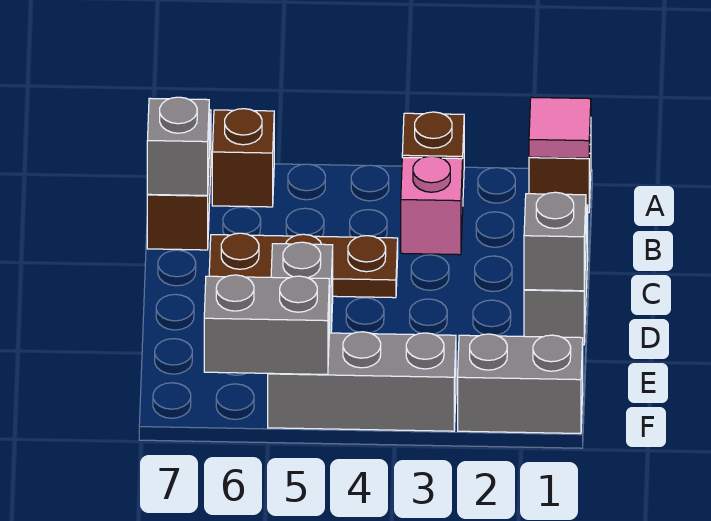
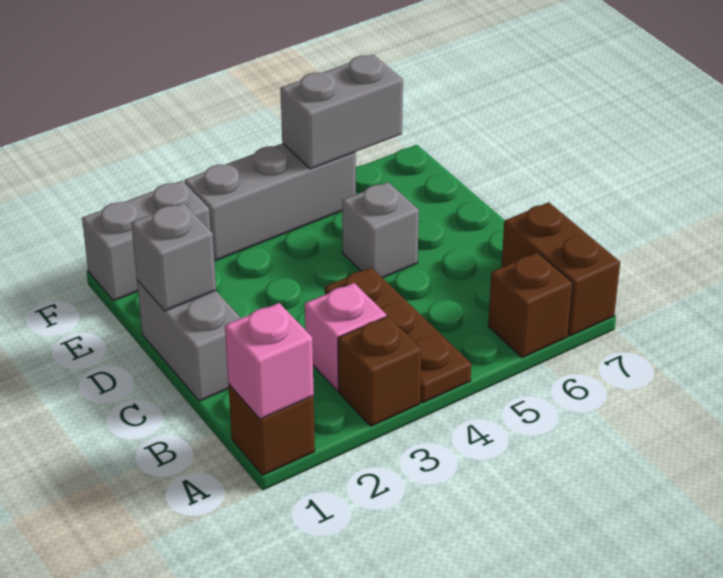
pink 1x1 tile [529,97,591,158] -> pink 1x1 brick [225,303,314,419]
grey 1x1 brick [147,97,209,196] -> none
brown 1x3 plate [209,233,398,298] -> brown 1x3 plate turned to [325,267,471,403]

